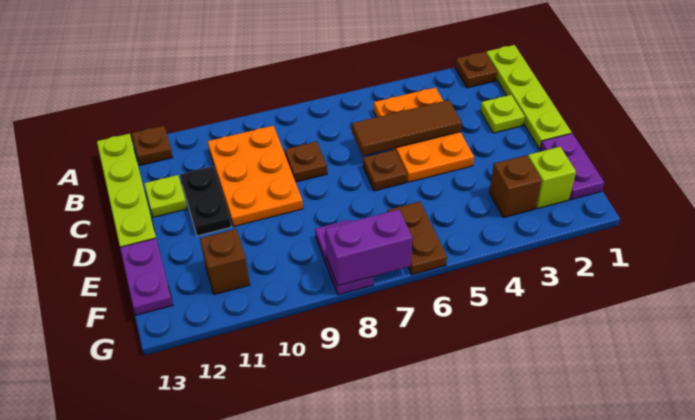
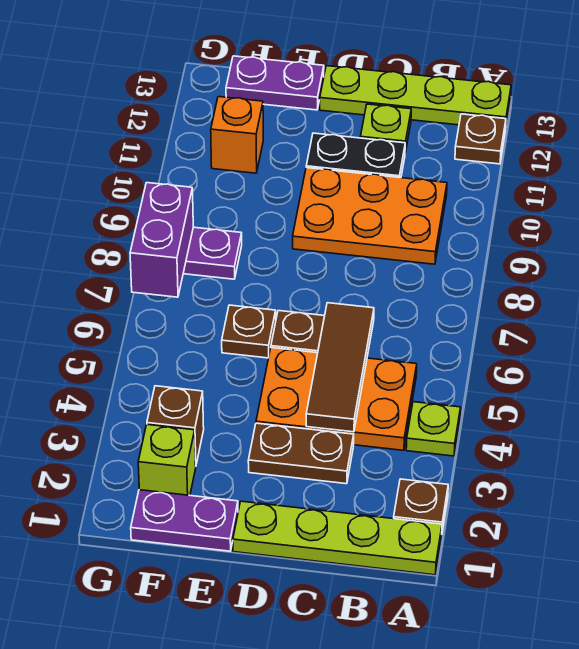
lime 1x1 plate [480,95,525,133] -> lime 1x1 plate moved to [406,402,461,456]
brown 1x1 plate [285,142,327,182] -> brown 1x1 plate moved to [222,305,276,358]
brown 1x2 plate [387,201,447,275] -> brown 1x2 plate moved to [248,423,354,484]
brown 1x1 brick [200,229,250,295] -> orange 1x1 brick [211,97,263,173]

